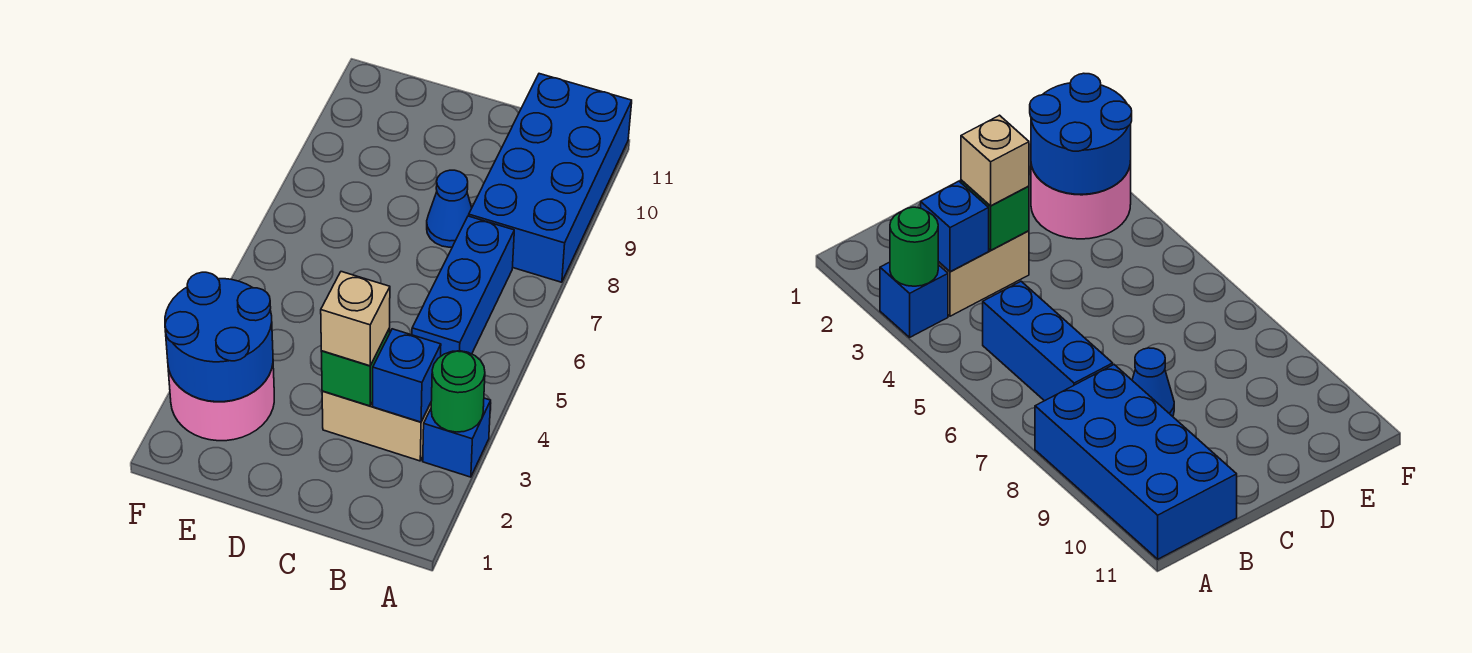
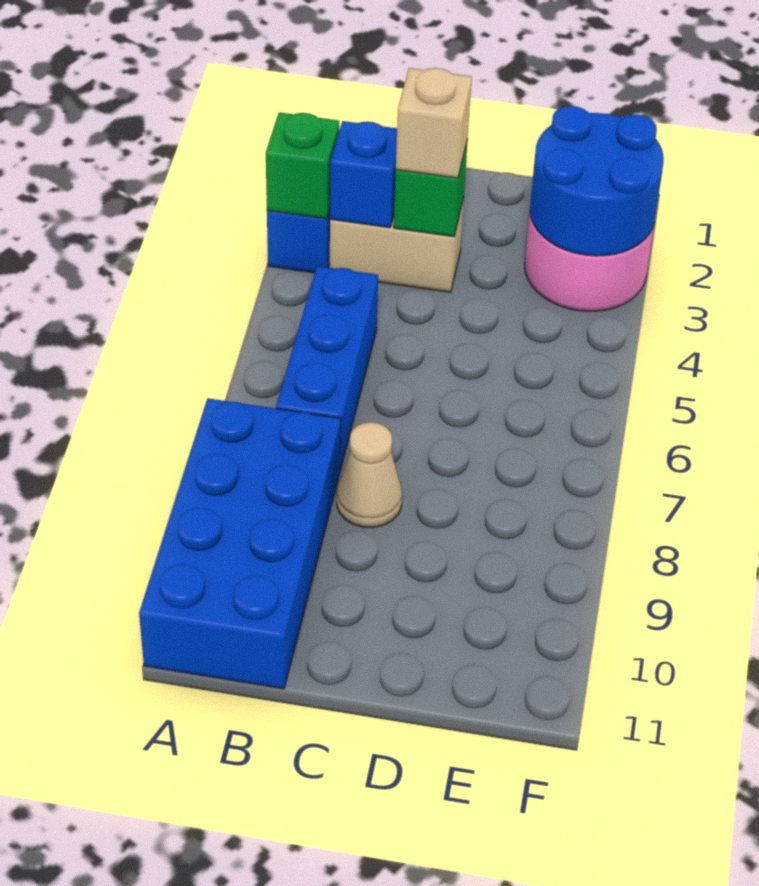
green 1x1 round brick [431,351,485,432] -> green 1x1 brick [266,112,339,219]
blue 1x1 cone [427,170,472,247] -> tan 1x1 cone [337,422,402,528]

